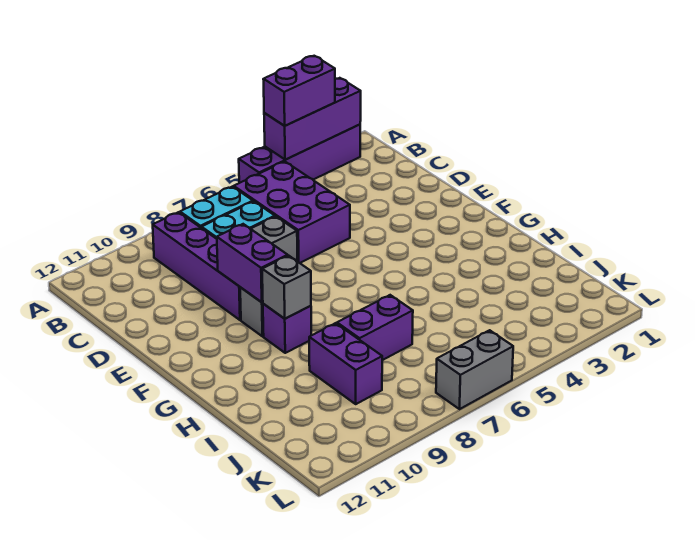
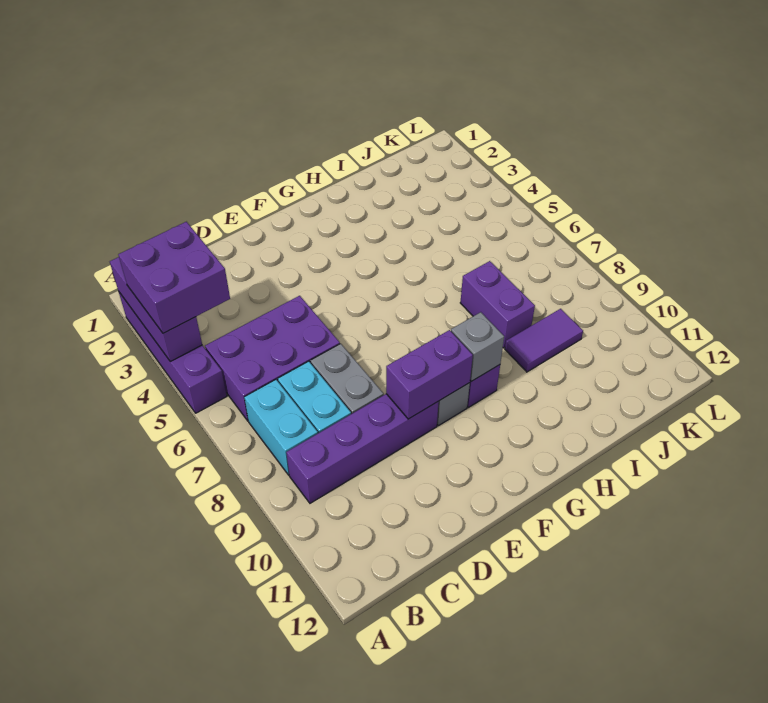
purple 1x2 brick [263,56,335,126] -> purple 2x2 brick [118,222,230,333]
purple 1x2 brick [309,323,382,404] -> purple 1x2 tile [505,309,583,372]
grey 1x2 brick [436,330,513,409] -> none

